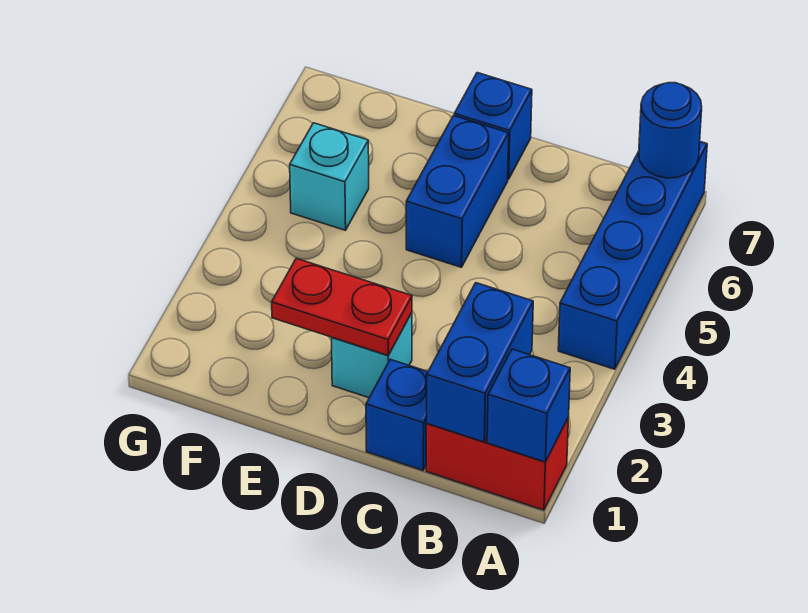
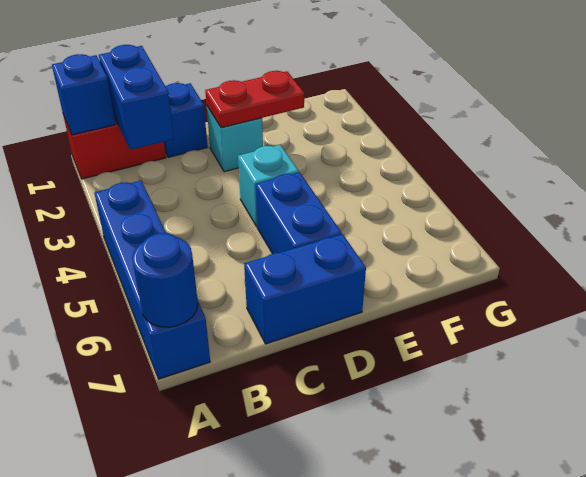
blue 1x1 brick [454,73,532,179] -> blue 1x2 brick [244,234,366,344]
cyan 1x1 brick [290,123,369,230] -> cyan 1x1 brick moved to [238,145,299,226]

